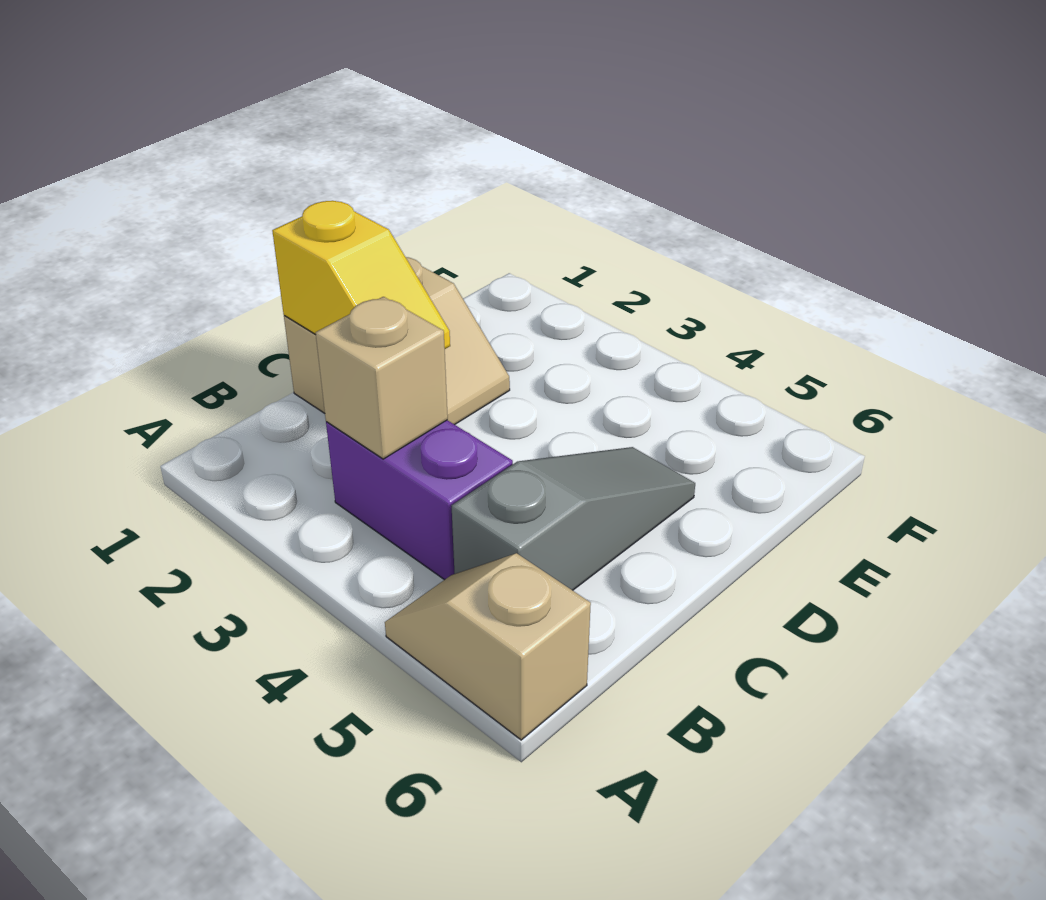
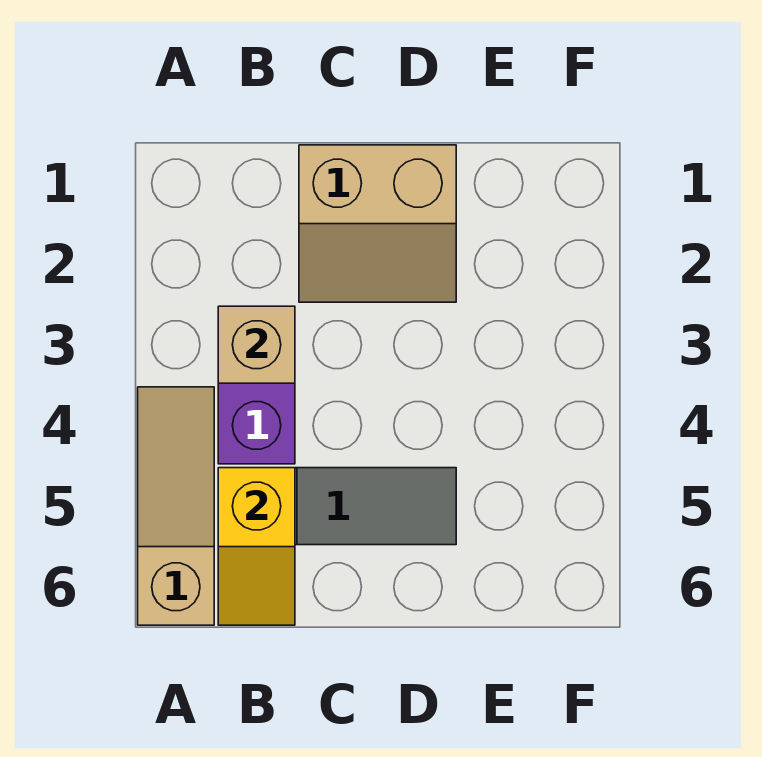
tan 1x2 slope [385,553,591,740] -> tan 1x3 slope [138,387,214,625]
yellow 1x2 slope [272,201,450,349] -> yellow 1x2 slope moved to [218,468,295,625]

